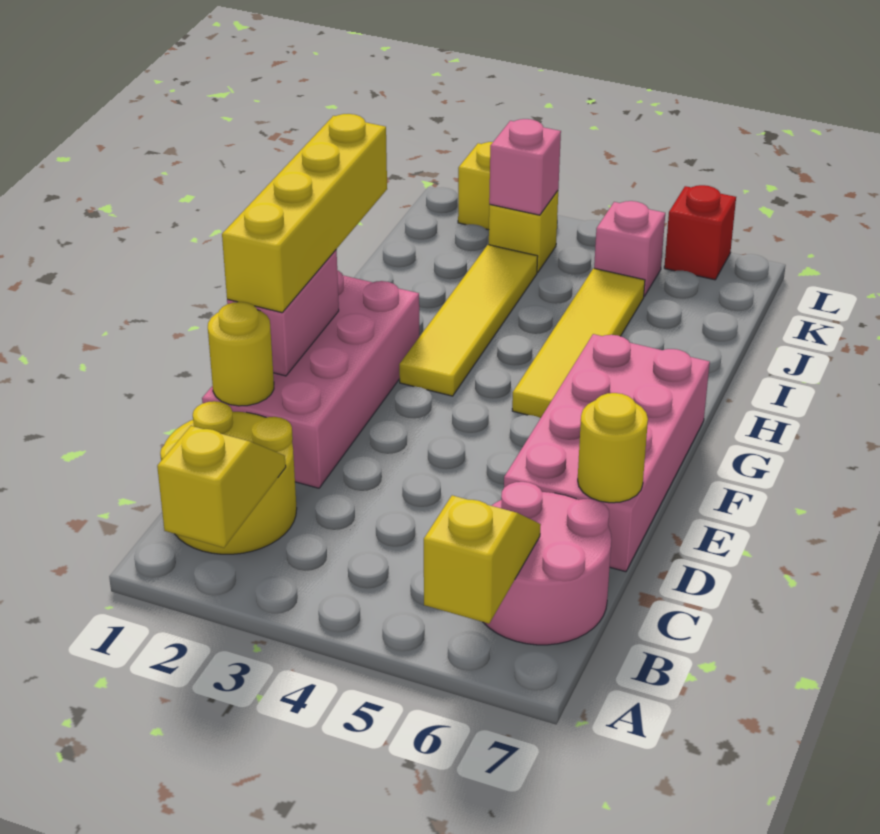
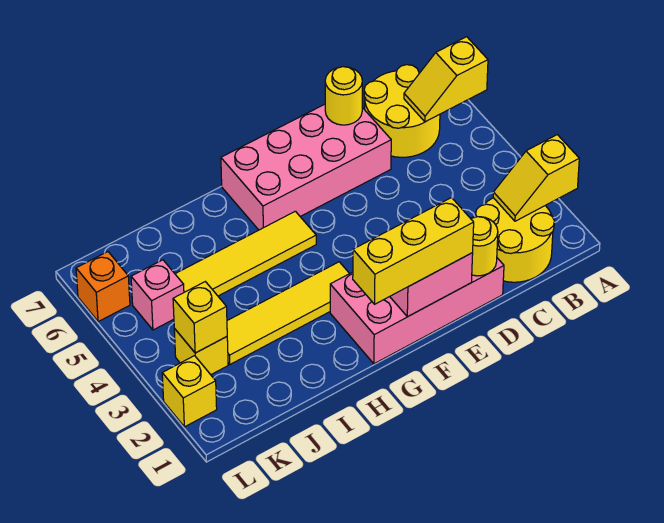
pink 2x2 round brick [483,482,611,645] -> yellow 2x2 round brick [364,65,440,157]
yellow 1x4 brick [222,114,387,313] -> yellow 1x3 brick [353,197,474,304]
pink 1x1 brick [489,119,561,215] -> yellow 1x1 brick [173,282,227,353]
red 1x1 brick [664,185,736,280] -> orange 1x1 brick [76,252,130,322]

